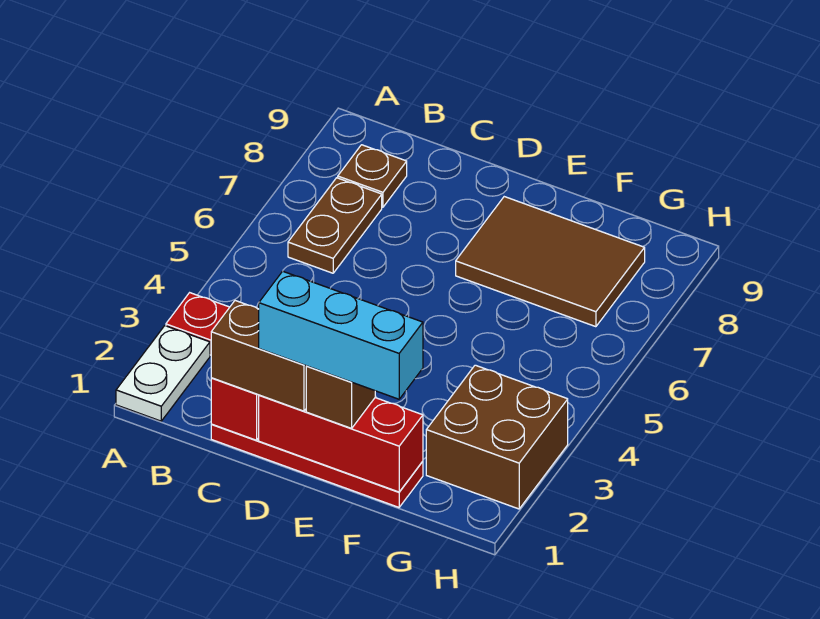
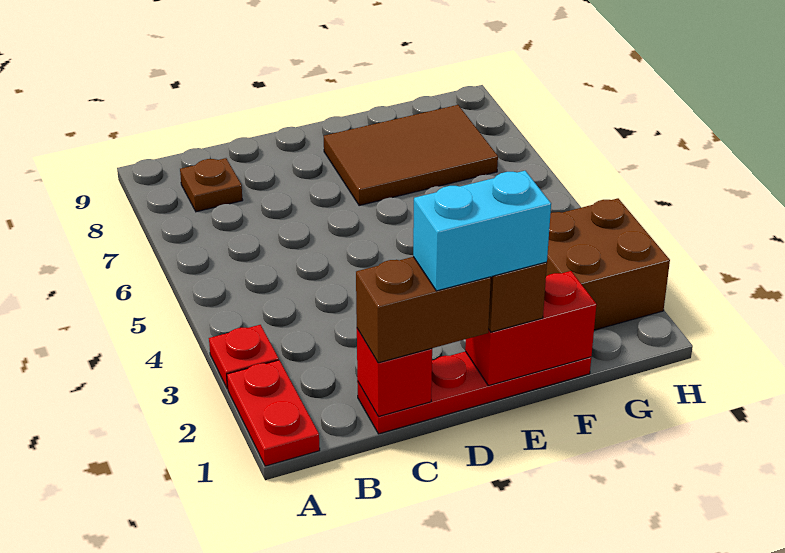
white 1x2 plate [116,326,210,421] -> red 1x2 plate [227,360,320,466]
brown 1x2 plate [288,178,382,273] -> none
red 1x3 brick [259,395,423,492] -> red 1x2 brick [465,271,597,386]
cyan 1x3 brick [259,271,423,399] -> cyan 1x2 brick [413,171,551,291]

